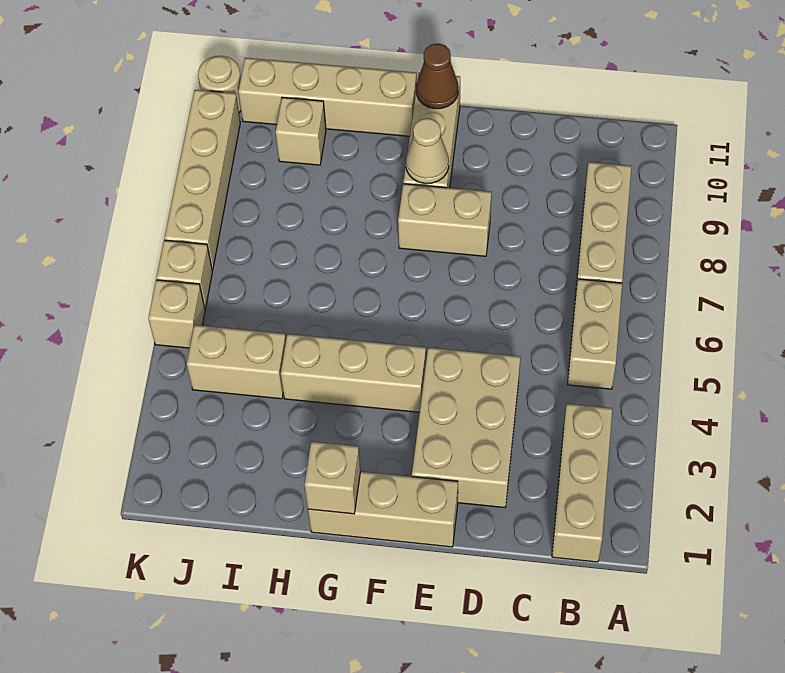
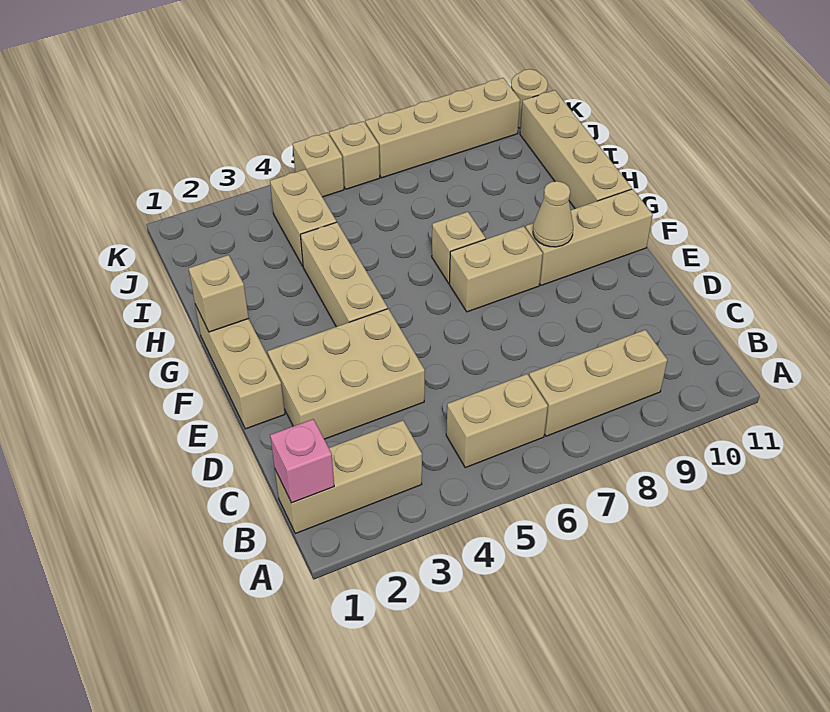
none -> pink 1x1 brick [270,419,334,503]
tan 1x2 brick [398,184,491,256] -> tan 1x2 brick turned to [449,226,543,312]
brown 1x1 cone [416,43,458,109] -> none
tan 1x1 brick [276,97,326,165] -> tan 1x1 brick moved to [432,212,486,283]

